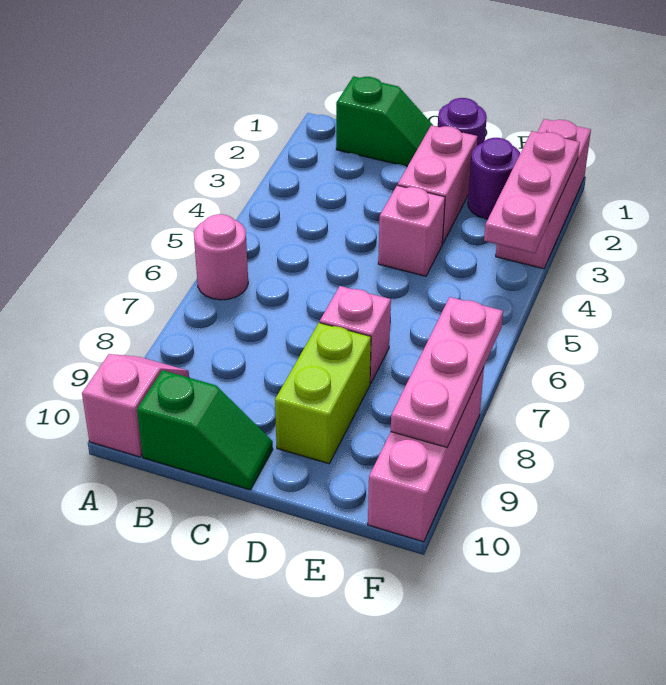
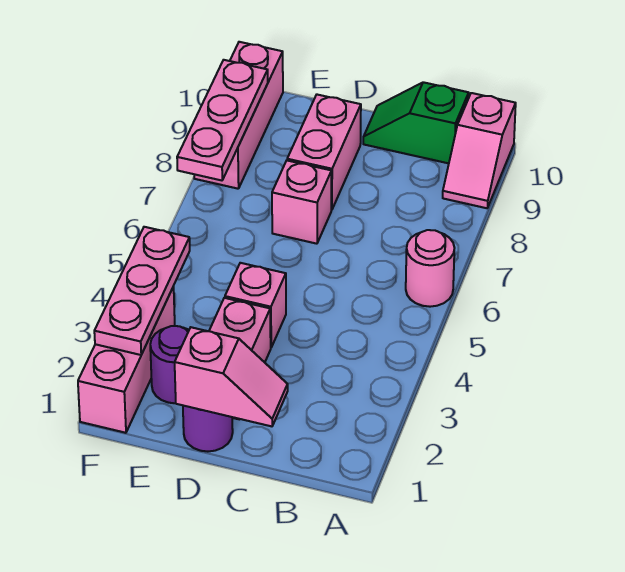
green 1x2 slope [336,76,433,167] -> none
none -> pink 1x2 slope [175,327,288,426]
lime 1x2 brick [275,323,371,464] -> pink 1x2 brick [287,95,361,210]

